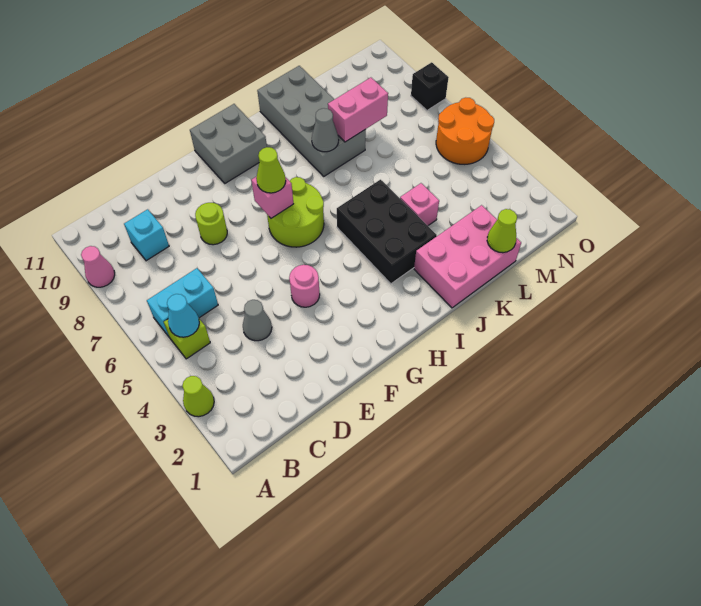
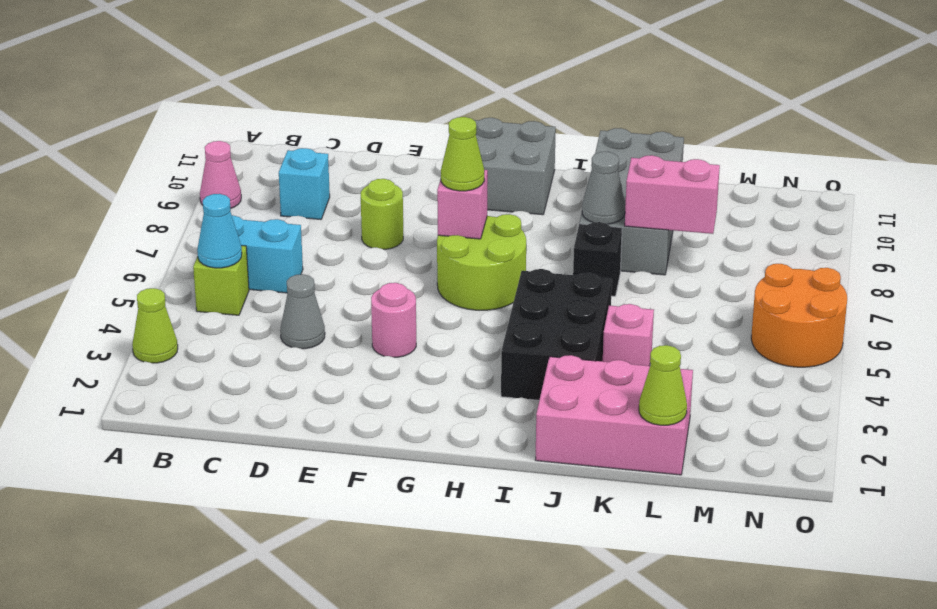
black 1x1 brick [411,62,449,110] -> black 1x1 brick moved to [573,222,622,296]

